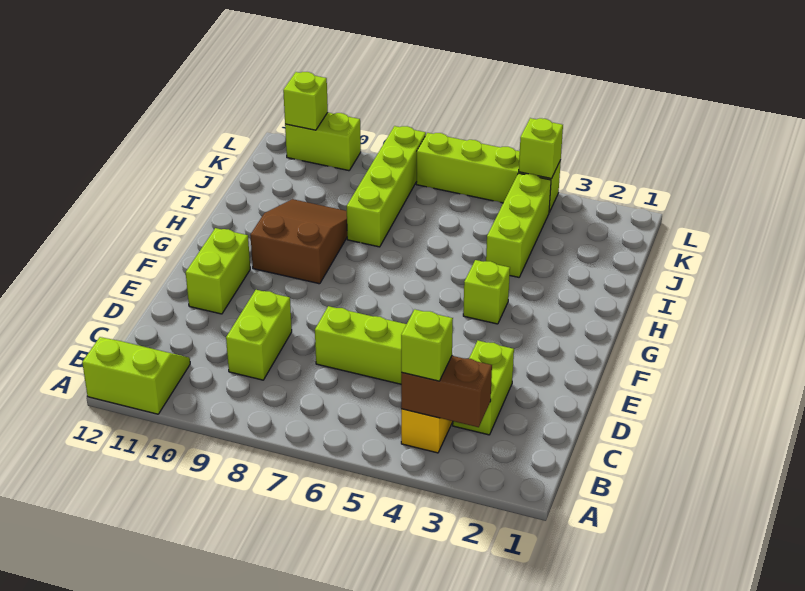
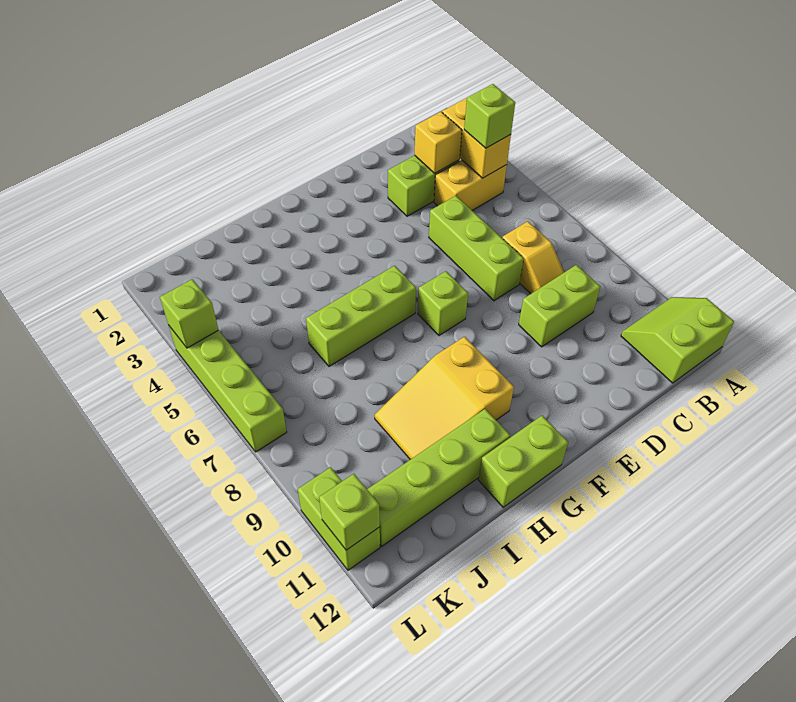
lime 2x2 slope [82,337,190,414] -> lime 2x2 slope turned to [621,297,734,383]
brown 1x2 brick [401,356,492,427] -> yellow 1x2 brick [442,98,511,178]
none -> yellow 1x1 brick [415,112,462,173]
none -> yellow 1x2 slope [502,221,564,294]
lime 1x2 brick [186,228,250,314] -> lime 1x2 brick moved to [478,416,568,507]
lime 1x1 brick [463,260,510,324] -> lime 1x1 brick moved to [418,271,468,335]
brown 2x3 slope [250,199,347,284] -> yellow 2x3 slope [375,337,514,460]
lime 1x3 brick [486,173,551,277] -> lime 1x3 brick moved to [306,266,416,366]
lime 1x4 brick [347,126,426,247] -> lime 1x4 brick moved to [367,409,510,546]

